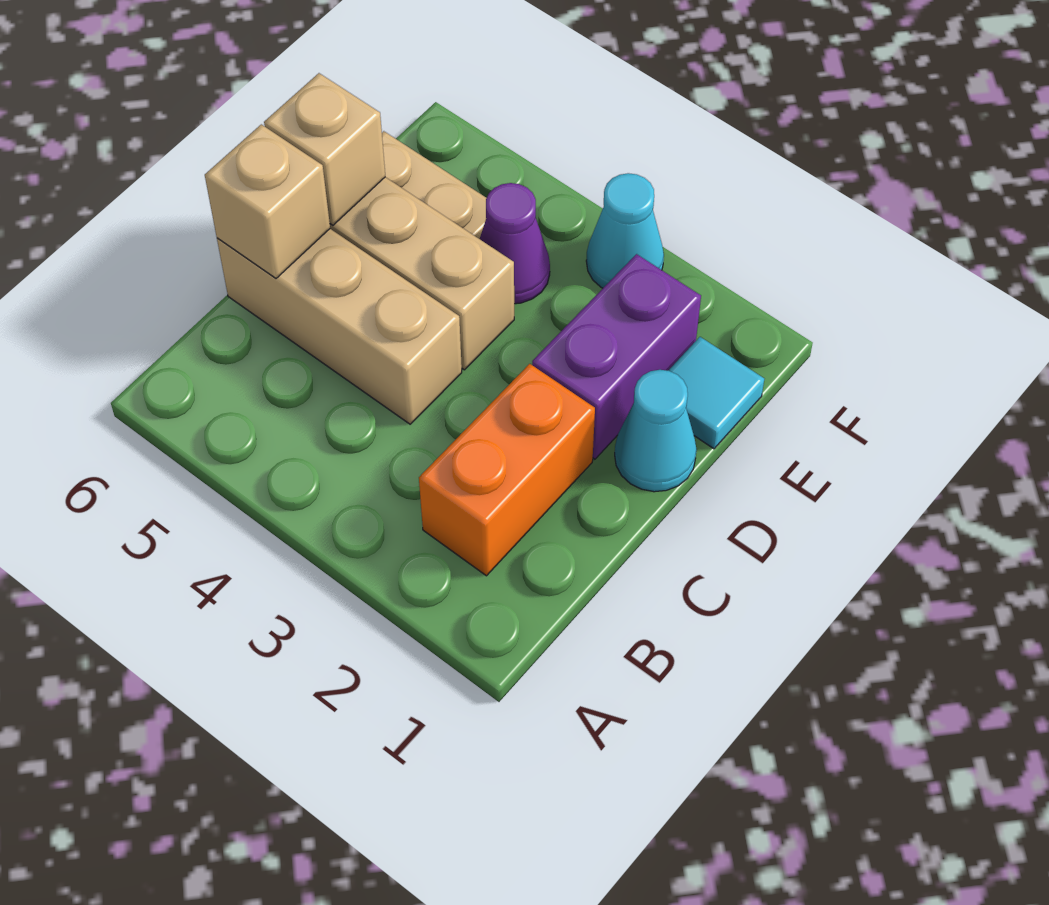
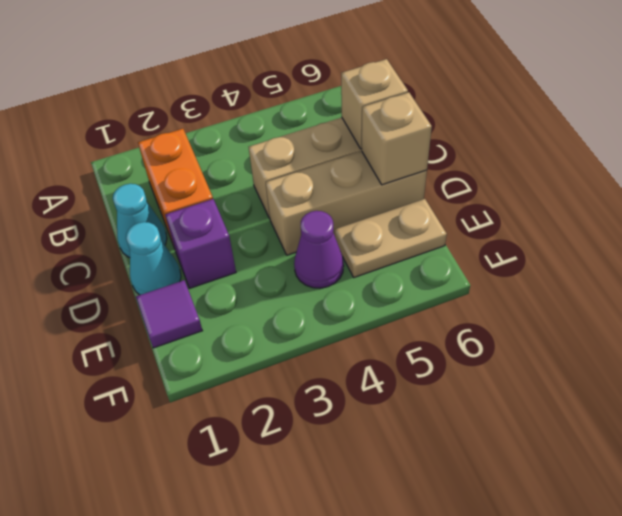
purple 1x2 brick [532,254,701,459] -> purple 1x1 brick [165,199,236,288]
cyan 1x1 tile [668,337,764,449] -> purple 1x1 tile [136,280,202,348]
cyan 1x1 cone [586,173,664,288] -> cyan 1x1 cone moved to [113,184,167,258]

